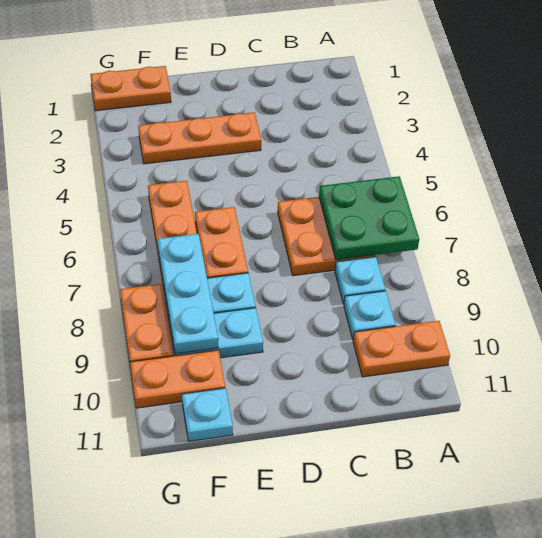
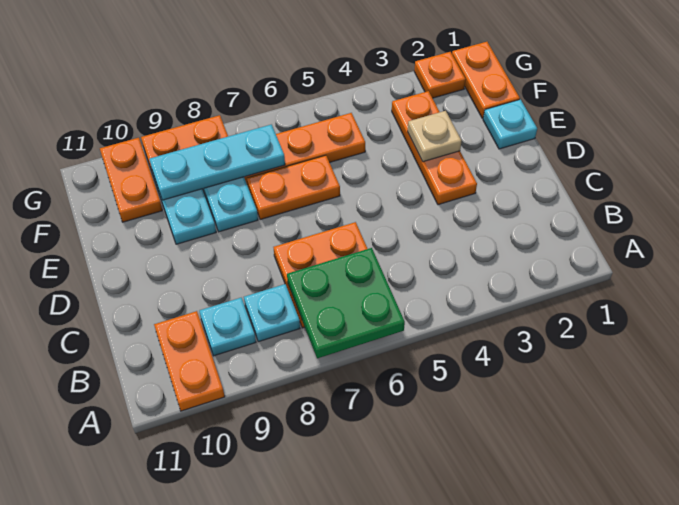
none -> tan 1x1 plate [408,111,462,162]
cyan 1x1 plate [182,388,233,441] -> cyan 1x1 plate moved to [483,100,537,149]
none -> orange 1x1 plate [414,52,466,98]

